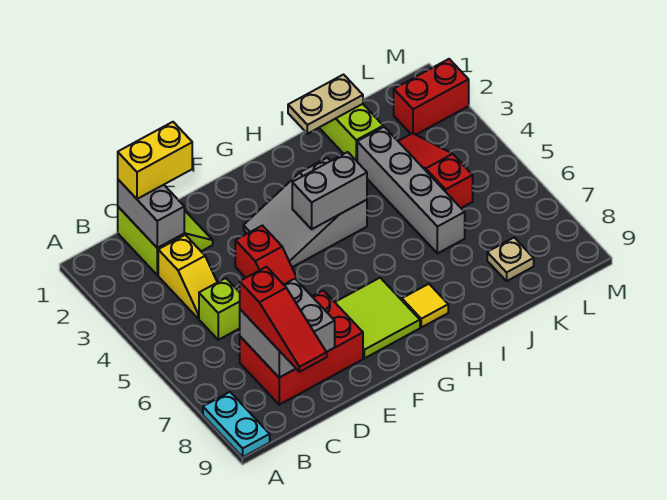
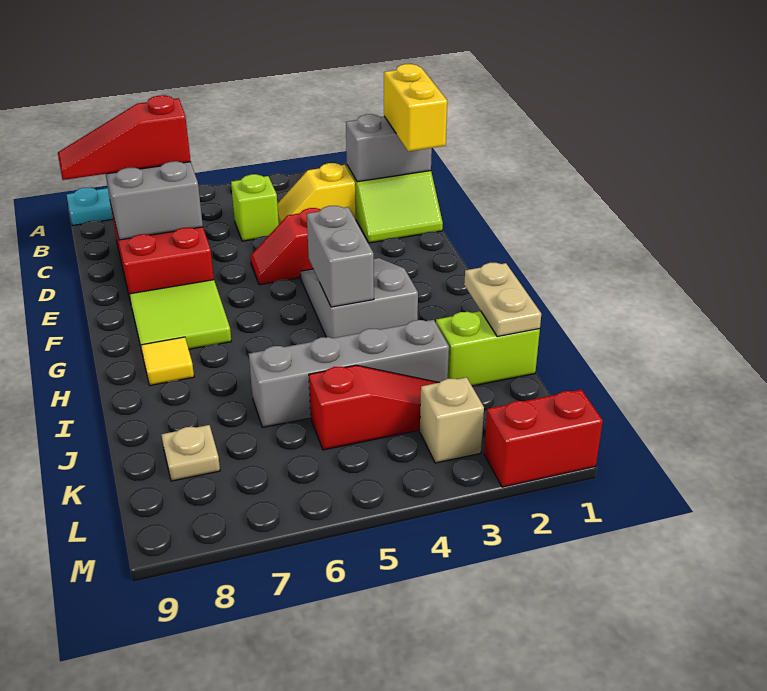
red 1x2 brick [394,59,469,135] -> red 1x2 brick turned to [484,390,603,487]
none -> tan 1x1 brick [420,377,484,463]

